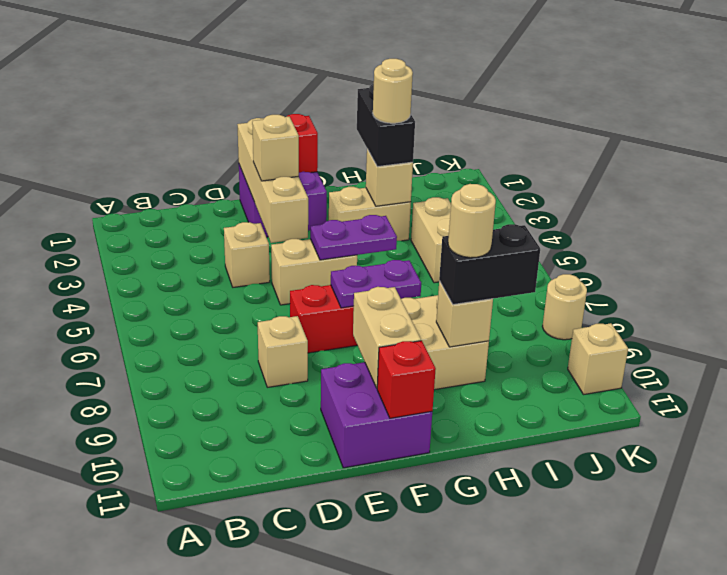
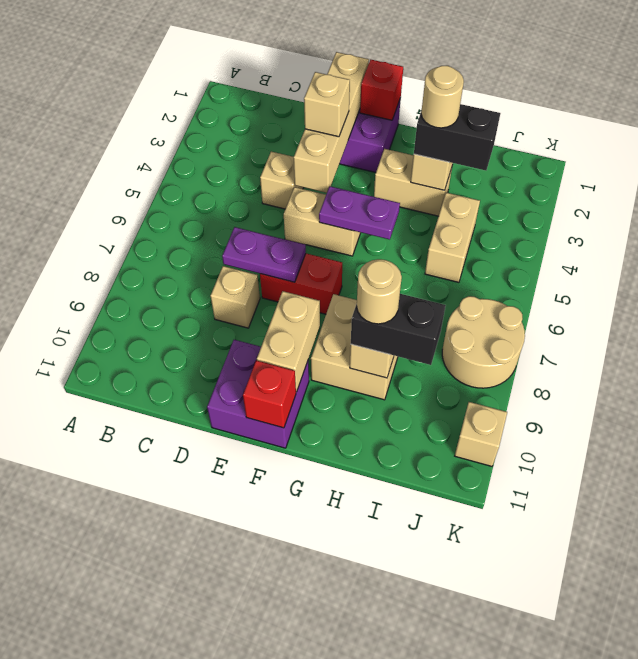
purple 1x2 plate [331,260,421,308] -> purple 1x2 plate moved to [222,227,306,282]
black 1x2 brick [357,84,415,167] -> black 1x2 brick turned to [414,104,500,170]
tan 1x1 round brick [542,274,587,340] -> tan 2x2 round brick [442,296,525,388]

